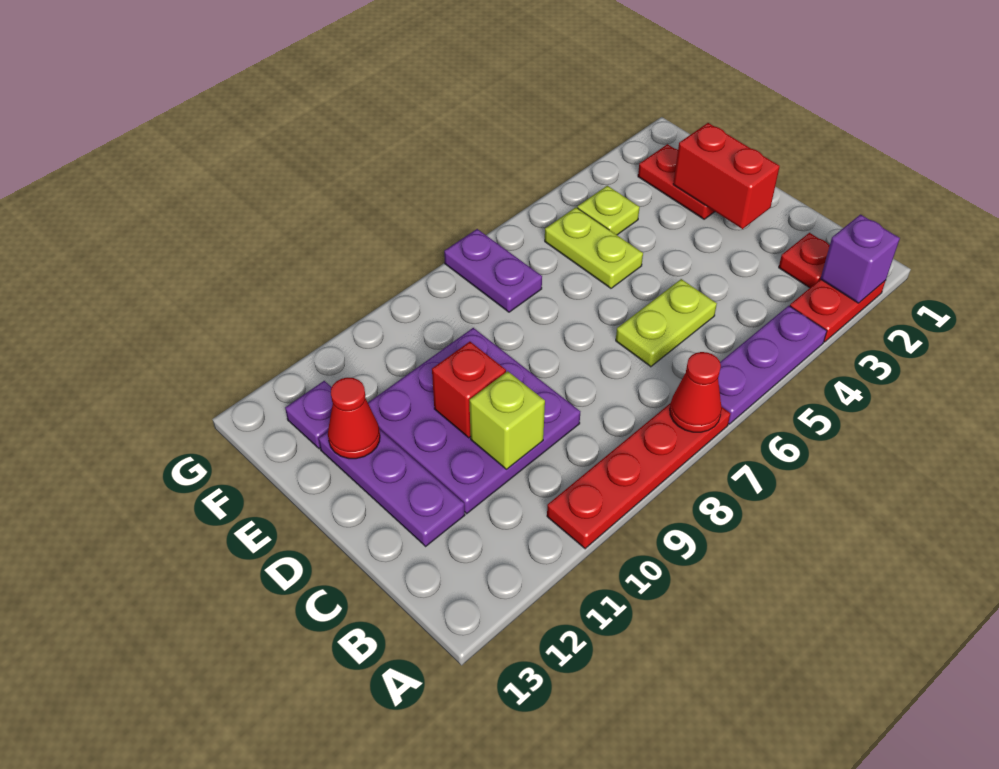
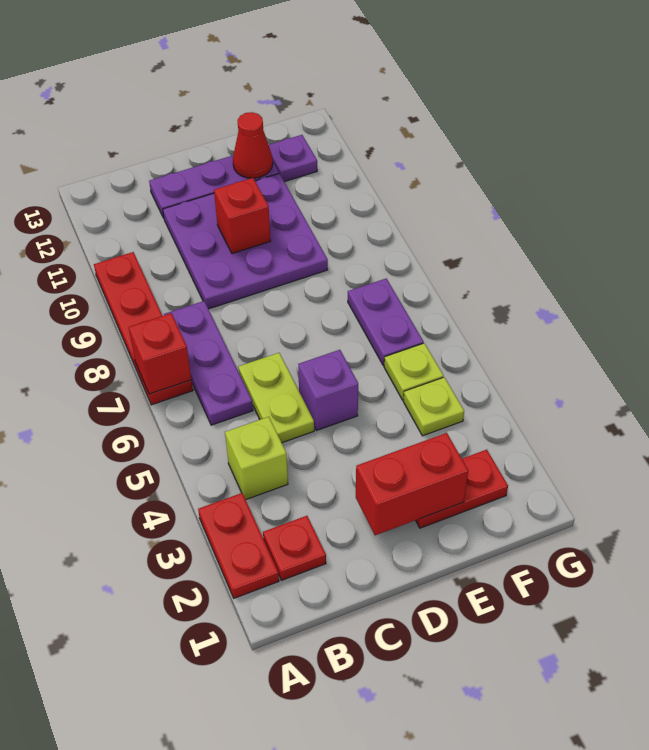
purple 1x1 brick [821,215,900,303] -> purple 1x1 brick moved to [298,350,358,430]
purple 1x3 plate [718,306,827,424] -> purple 1x3 plate moved to [164,301,253,425]
red 1x1 cone [670,352,722,432] -> red 1x1 brick [129,313,192,394]
lime 1x1 brick [469,371,545,469] -> lime 1x1 brick moved to [225,417,288,499]
lime 1x2 plate [545,207,643,288] -> lime 1x1 plate [384,343,443,400]
purple 1x2 plate [444,229,542,312] -> purple 1x2 plate turned to [348,278,424,366]

